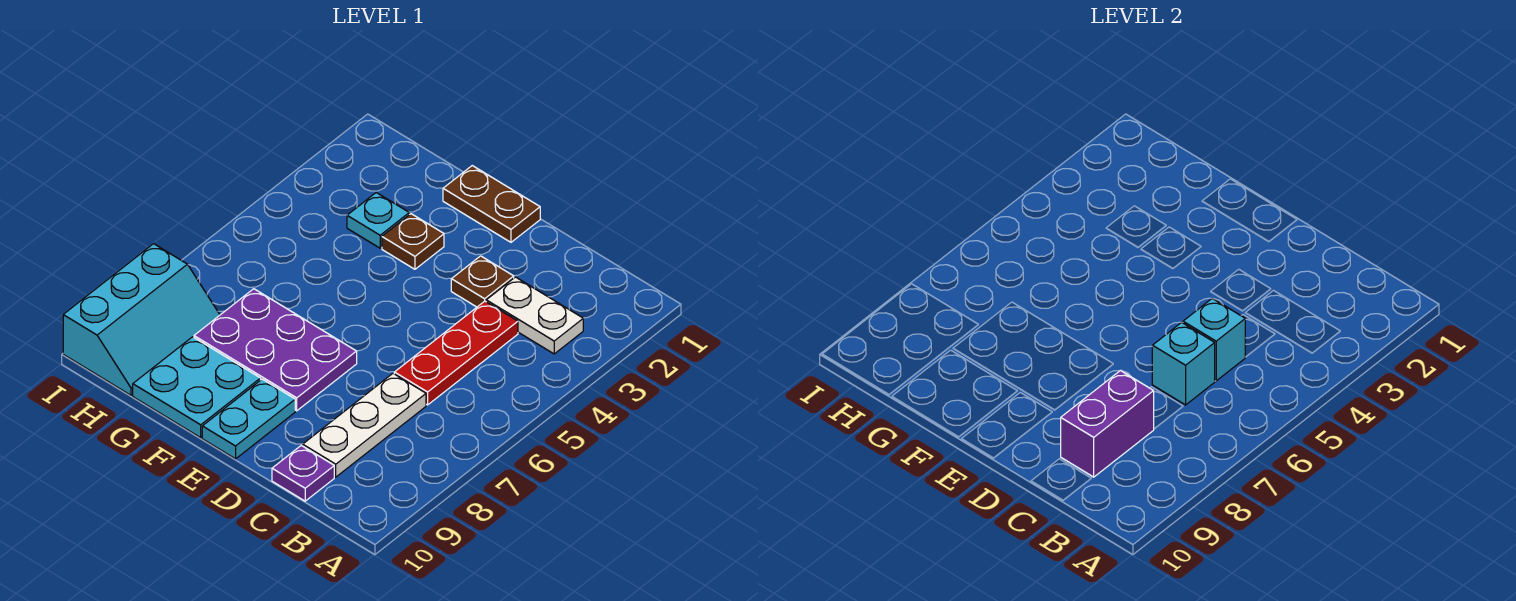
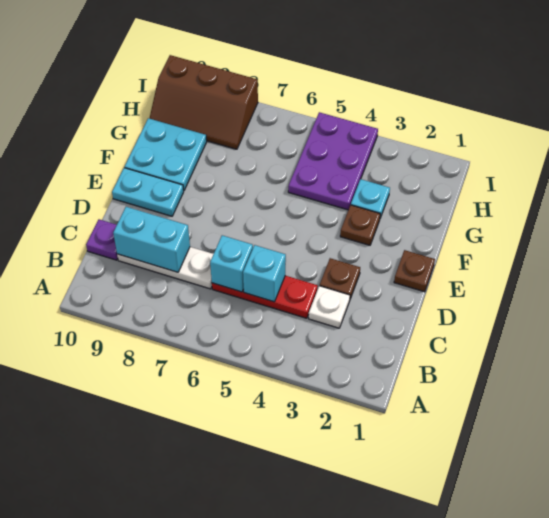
white 1x2 plate [486,277,583,354] -> white 1x1 plate [309,286,350,328]
purple 1x2 brick [1061,370,1154,477] -> cyan 1x2 brick [113,207,190,272]
brown 1x2 plate [443,166,540,242] -> brown 1x1 plate [394,250,435,292]
purple 2x3 plate [194,289,357,411] -> purple 2x3 plate moved to [288,112,378,210]
cyan 2x3 slope [63,244,220,395] -> brown 2x3 slope [150,55,258,149]

